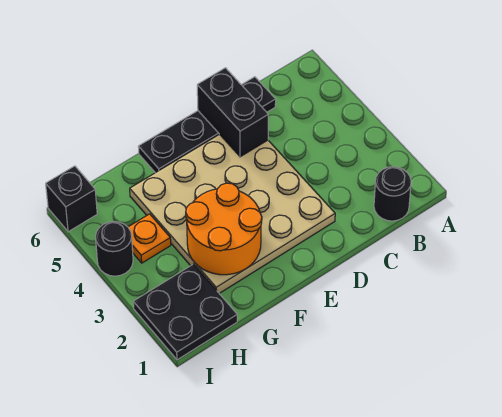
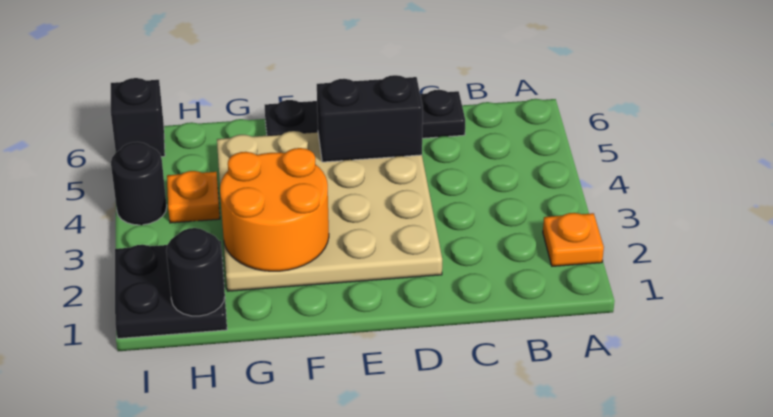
none -> orange 1x1 plate [543,213,604,266]
black 1x1 round brick [374,167,411,221] -> black 1x1 round brick moved to [166,228,225,316]
black 1x2 brick [197,68,268,157] -> black 1x2 brick turned to [317,75,423,162]

